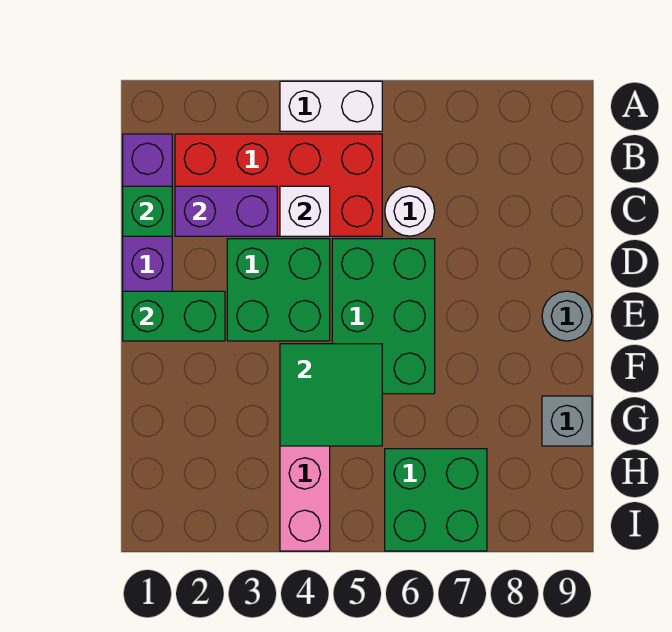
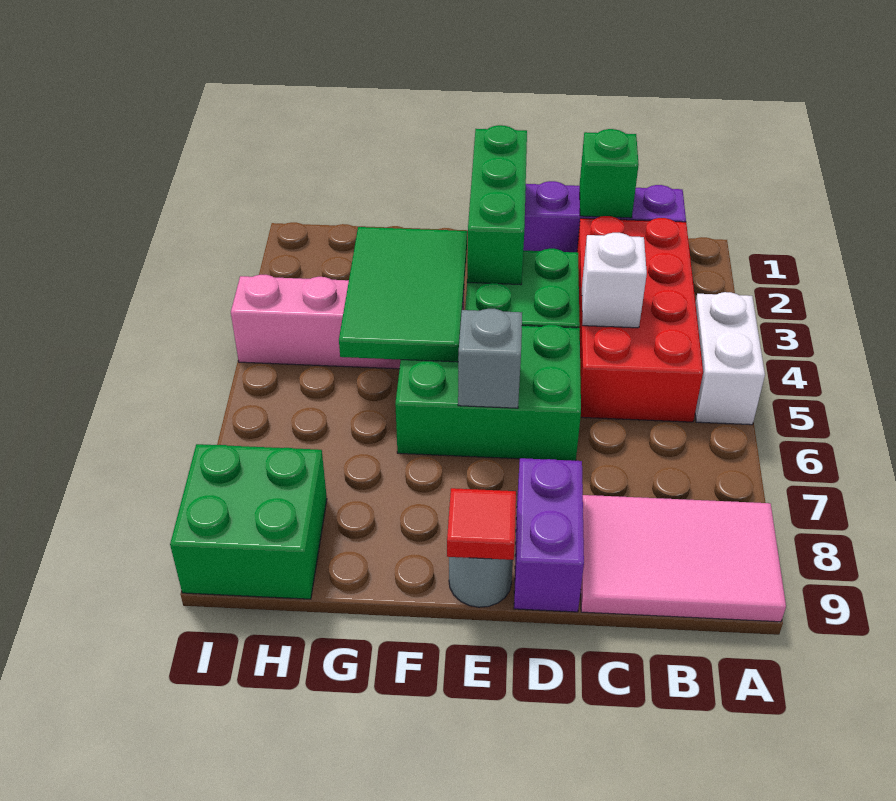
none -> pink 2x3 tile [581,495,786,622]
purple 1x2 brick [175,186,277,236] -> purple 1x2 brick moved to [514,458,584,612]
white 1x1 round brick [385,186,435,236] -> none
green 1x2 brick [123,291,225,341] -> green 1x3 brick [467,125,527,285]
none -> red 1x1 tile [447,488,516,560]
green 2x2 tile [280,344,382,446] -> green 2x3 tile [339,227,467,362]
grey 1x1 brick [542,396,592,446] -> grey 1x1 brick moved to [458,309,522,408]
green 2x2 brick [385,449,487,551] -> green 2x2 brick moved to [170,444,327,599]

